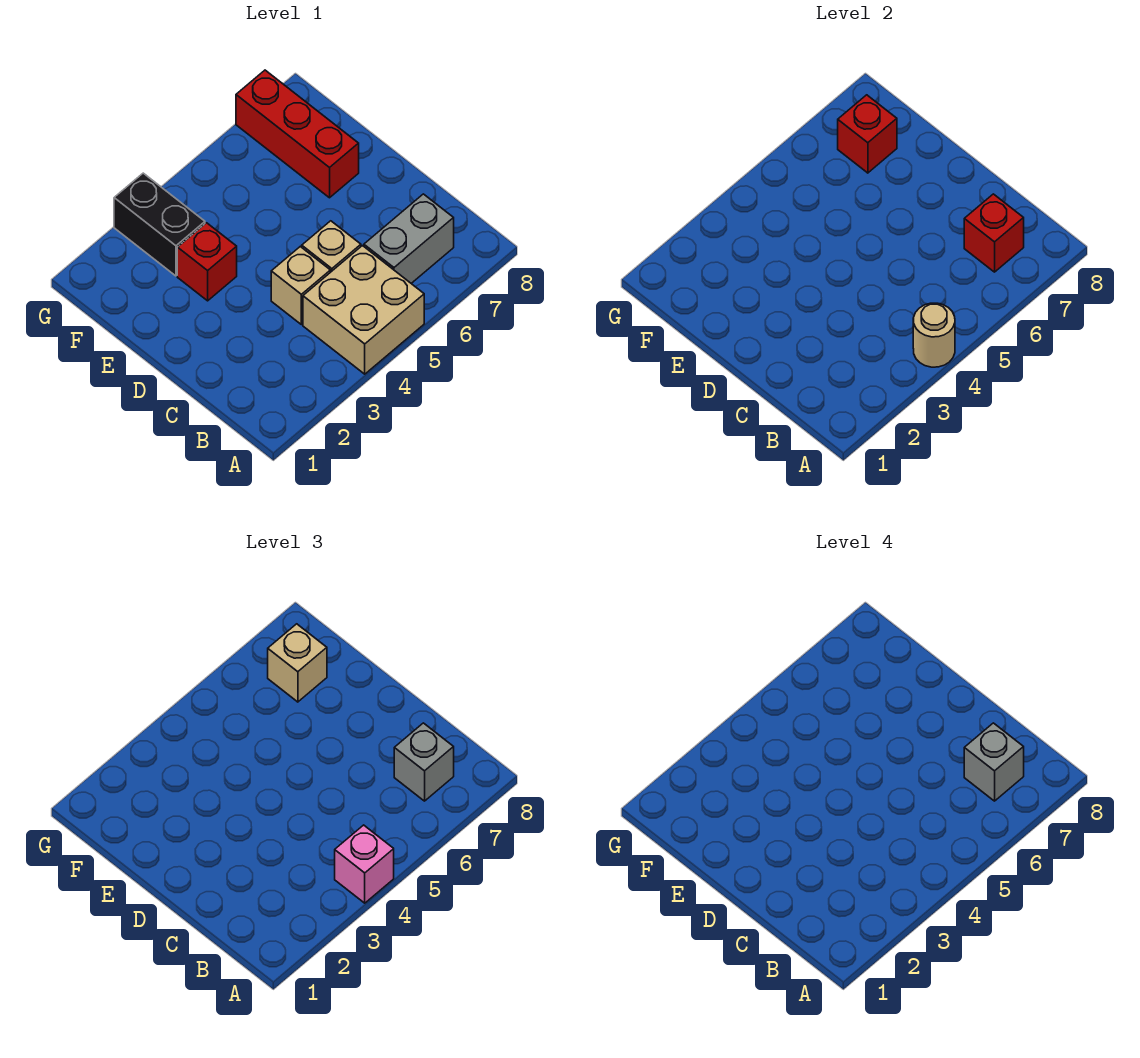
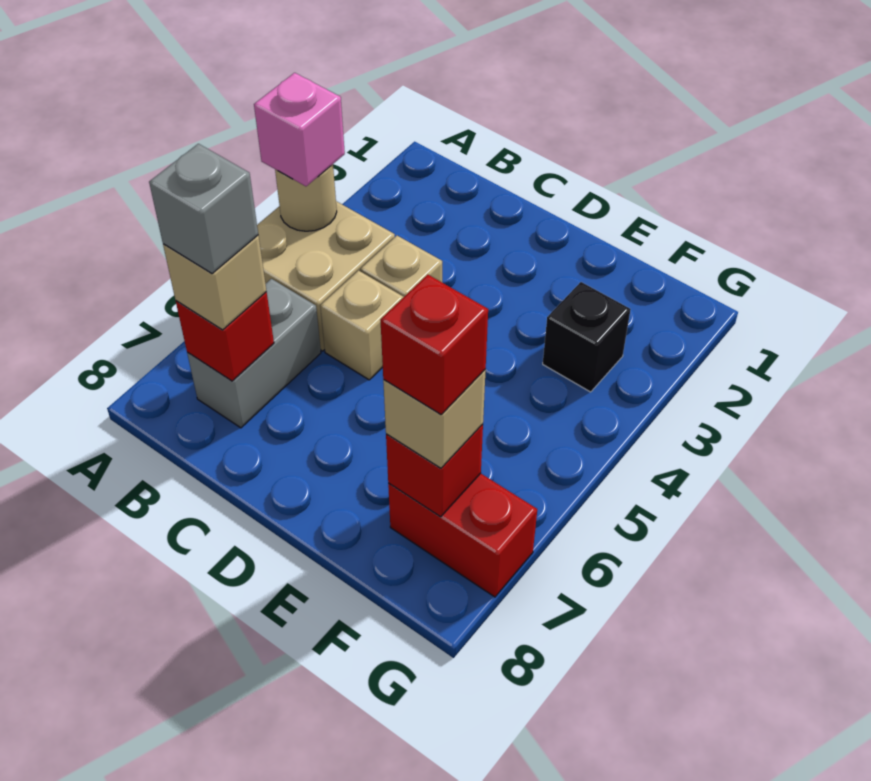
grey 1x1 brick [394,723,454,801] -> tan 1x1 brick [163,235,267,330]
red 1x1 brick [177,223,237,301] -> red 1x1 brick moved to [380,275,488,414]
red 1x3 brick [236,70,359,198] -> red 1x2 brick [388,473,537,597]
black 1x2 brick [114,173,205,276] -> black 1x1 brick [543,282,631,392]

